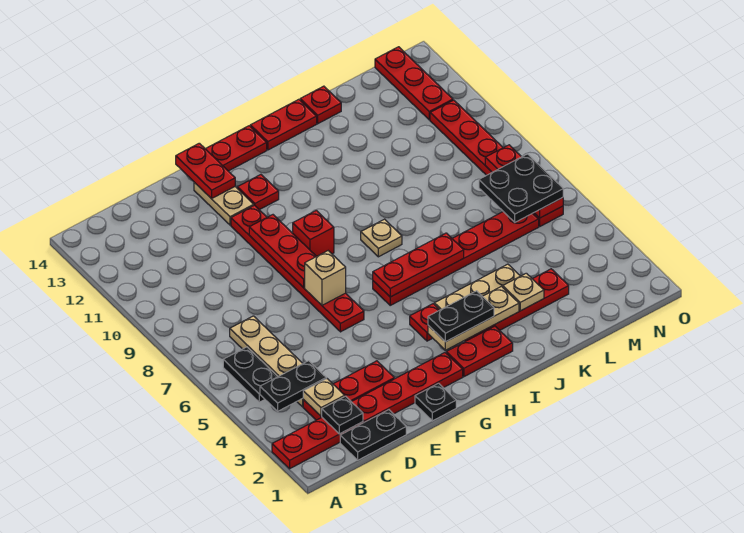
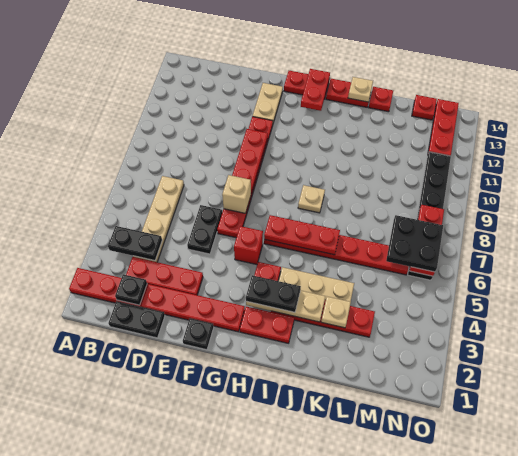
black 1x2 plate [223,347,278,402] -> black 1x2 plate moved to [187,205,222,254]
tan 1x1 plate [303,379,345,416] -> tan 1x1 plate moved to [348,77,373,102]
red 1x2 plate [176,143,235,199] -> red 1x2 plate moved to [301,69,330,111]
red 1x1 brick [293,210,334,256] -> red 1x1 brick moved to [234,226,263,265]
red 1x1 plate [237,175,279,210] -> red 1x1 plate moved to [412,95,437,120]
red 1x6 plate [430,100,563,226] -> black 1x6 plate [408,152,451,280]

